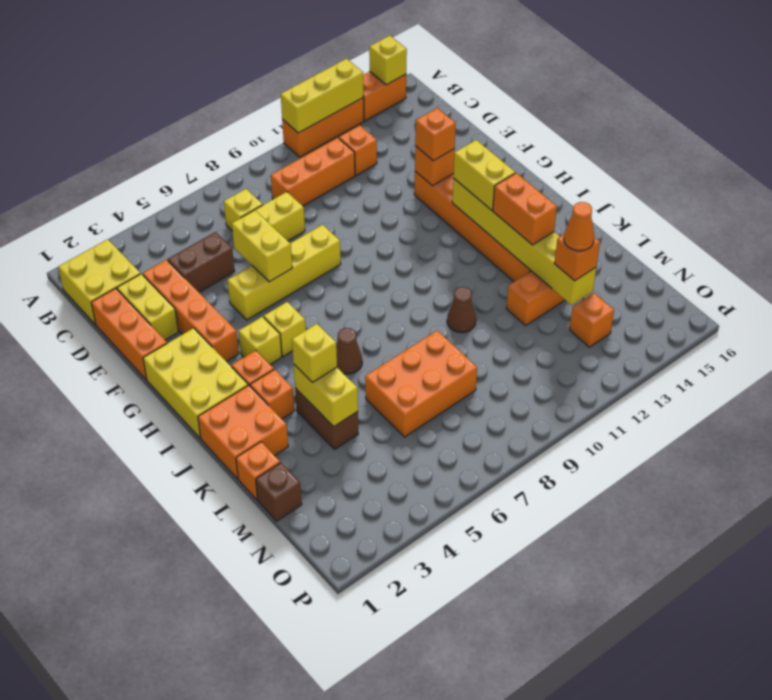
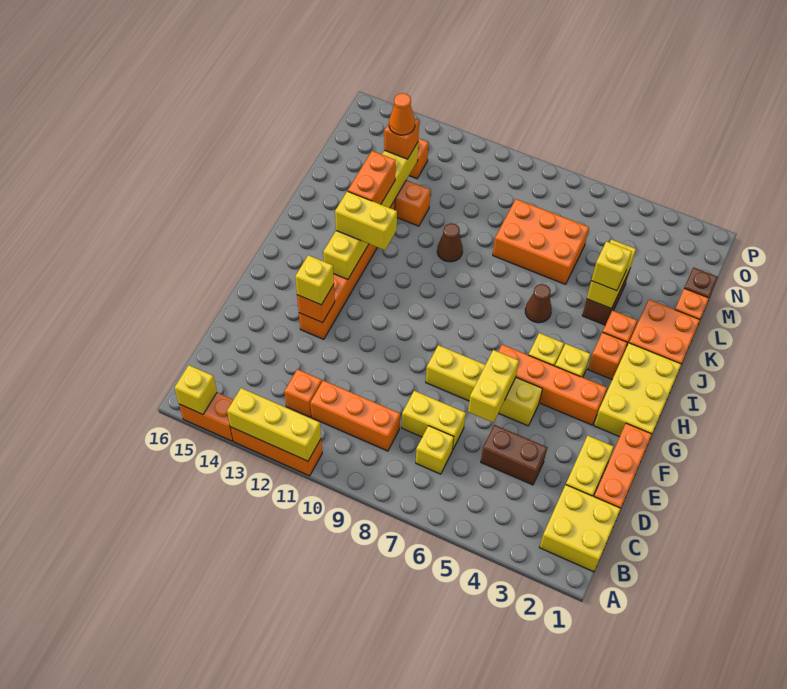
orange 1x4 brick [143,260,239,361] -> orange 1x4 brick turned to [498,345,607,425]
orange 1x1 brick [415,108,456,161] -> yellow 1x1 brick [295,255,334,305]
yellow 1x2 brick [453,140,515,210] -> yellow 1x2 brick turned to [335,191,397,250]

